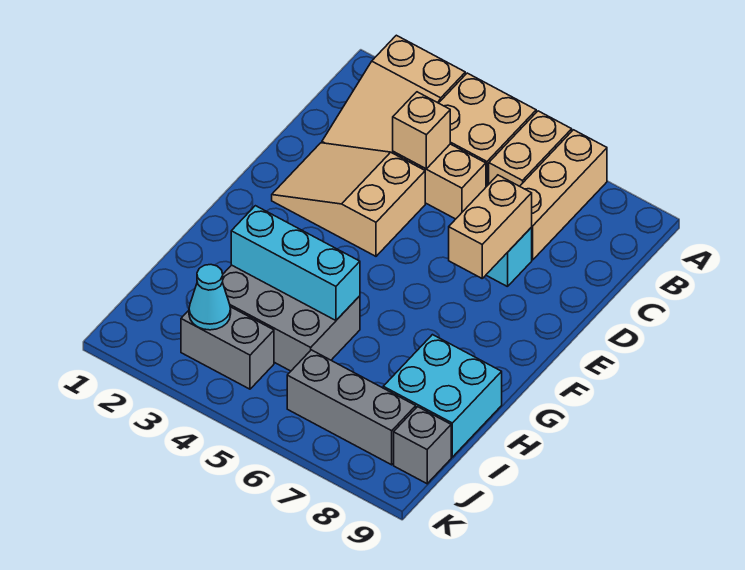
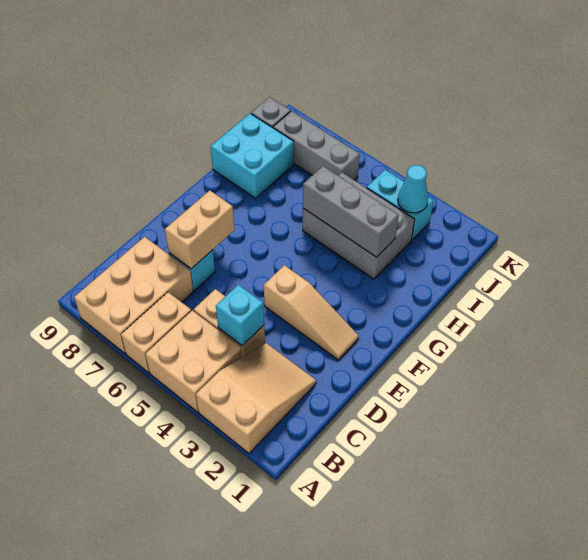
tan 1x3 brick [520,130,607,260] -> tan 2x3 brick [74,237,193,354]
tan 1x1 brick [393,92,450,169] -> cyan 1x1 brick [216,285,264,346]
tan 2x3 slope [272,143,425,256] -> tan 1x3 slope [264,265,359,360]
cyan 1x3 brick [231,206,360,320] -> grey 1x3 brick [303,166,399,257]
grey 1x2 brick [181,307,274,389] -> cyan 1x2 brick [367,170,434,240]

